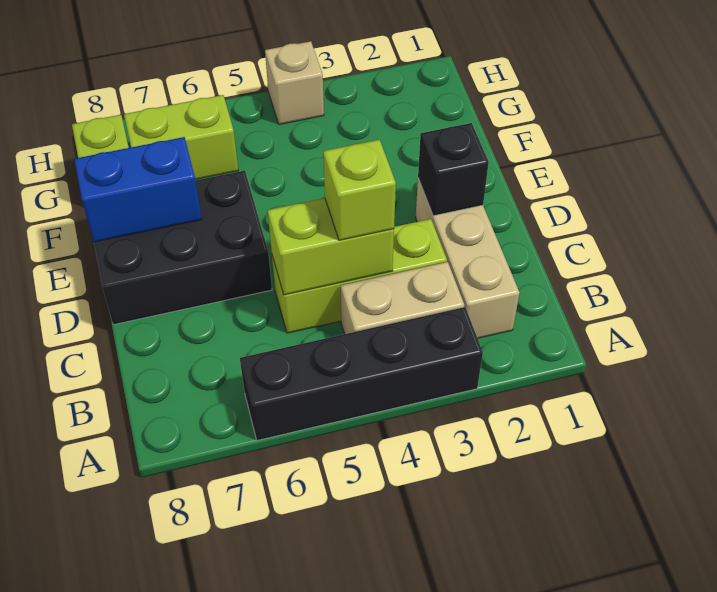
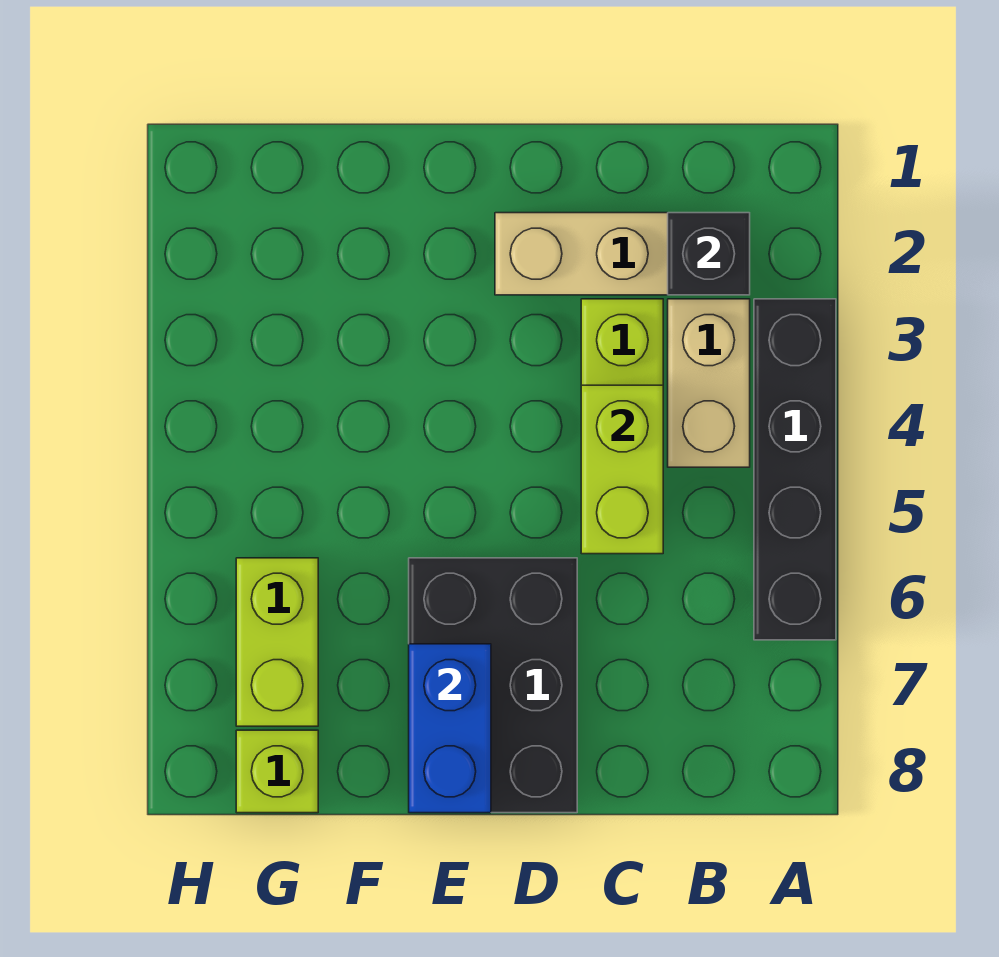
lime 1x1 brick [323,140,396,240] -> none
black 1x1 brick [418,123,489,216] -> black 1x1 brick moved to [668,213,750,295]
tan 1x1 brick [265,41,324,125] -> none

